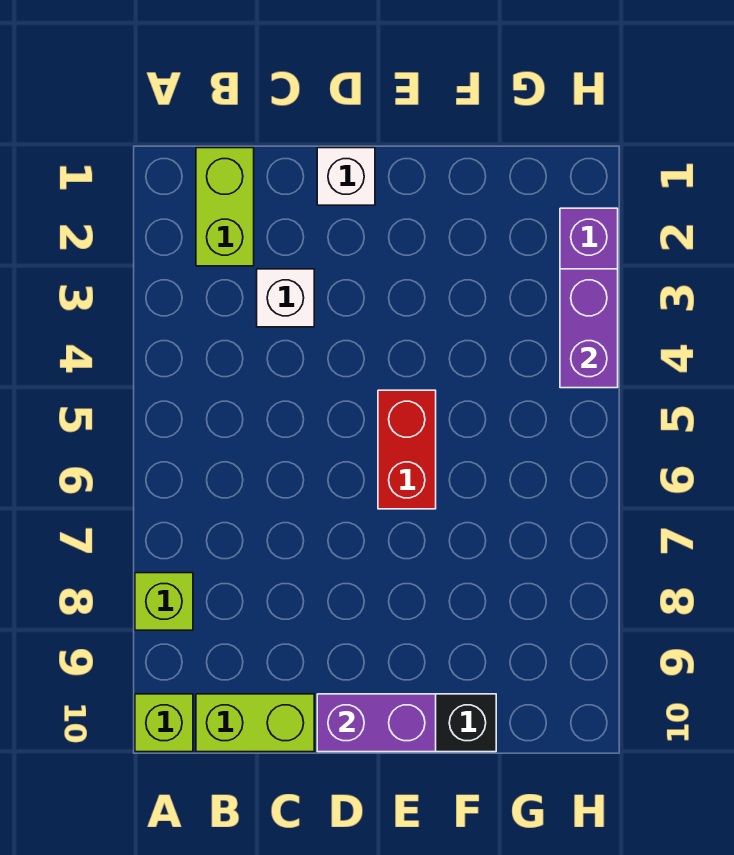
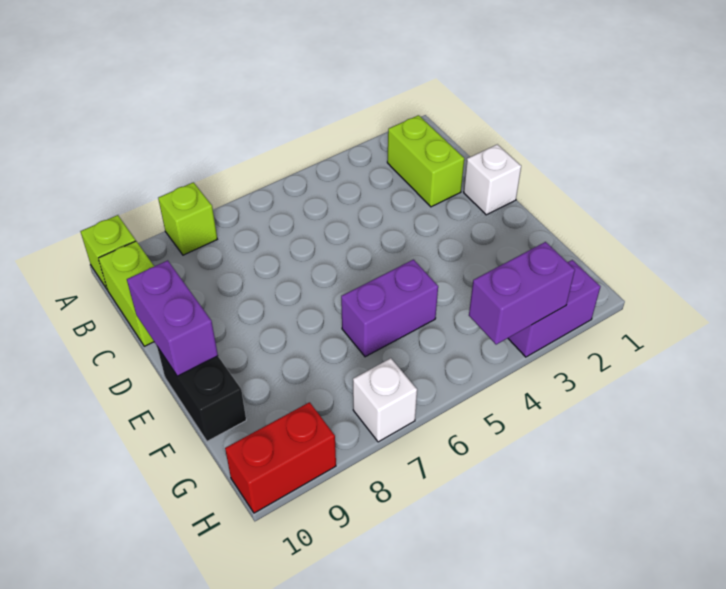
lime 1x2 brick [196,148,254,266] -> lime 1x2 brick turned to [387,115,464,207]
white 1x1 brick [257,269,314,327] -> white 1x1 brick moved to [353,358,417,442]
red 1x2 brick [378,390,436,509] -> red 1x2 brick moved to [225,402,336,513]
none -> purple 1x2 brick [341,260,438,357]

